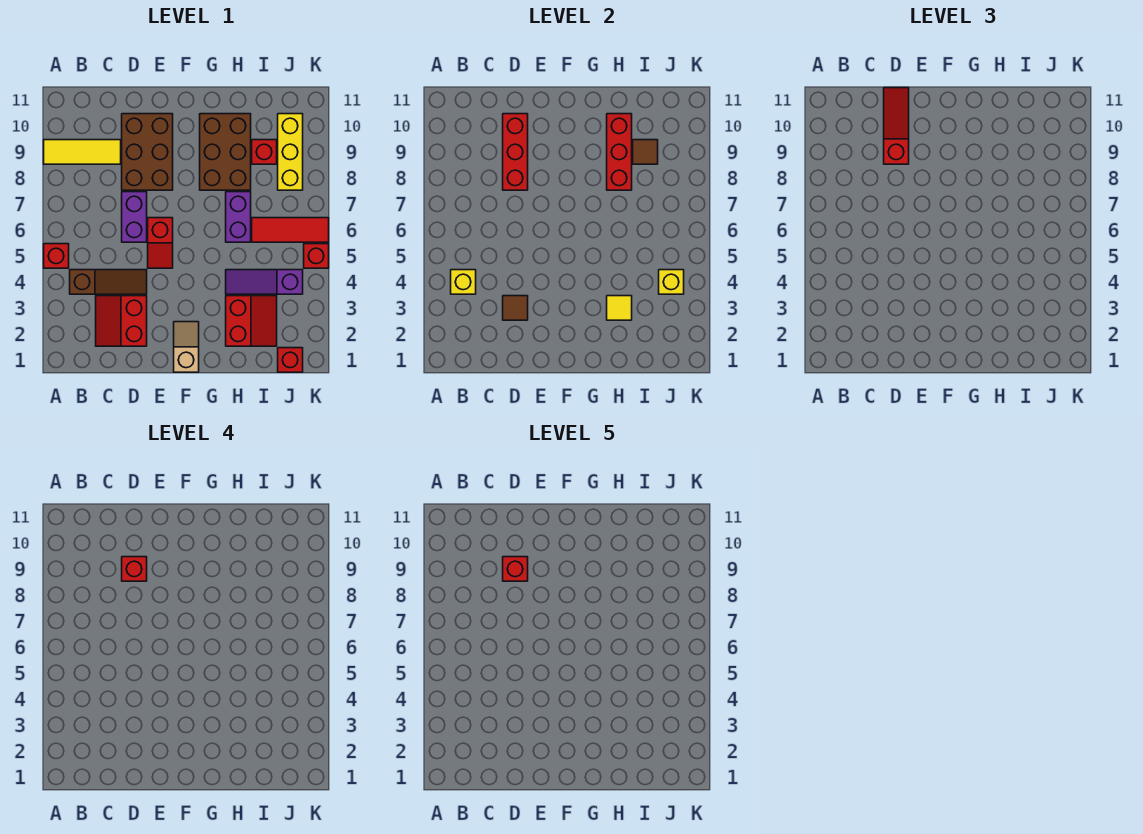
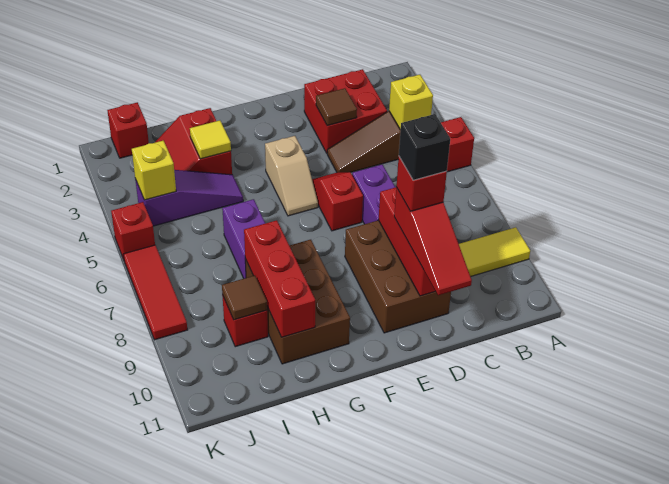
red 2x2 slope [96,296,147,346] -> red 2x2 brick [304,69,387,153]
red 1x1 brick [503,557,528,581] -> black 1x1 brick [399,114,450,180]
tan 1x2 slope [174,322,199,372] -> tan 1x2 slope moved to [265,136,318,216]
red 1x3 tile [252,218,329,242] -> red 1x3 tile turned to [123,245,187,340]
yellow 1x3 brick [278,114,303,190] -> none

